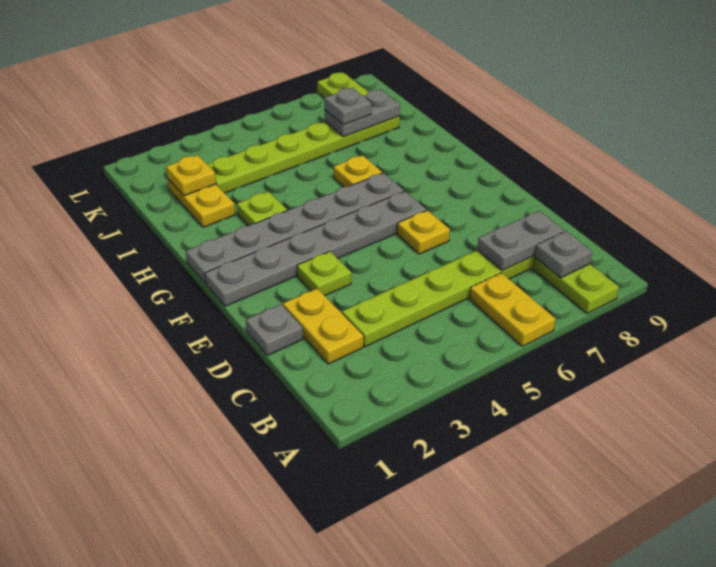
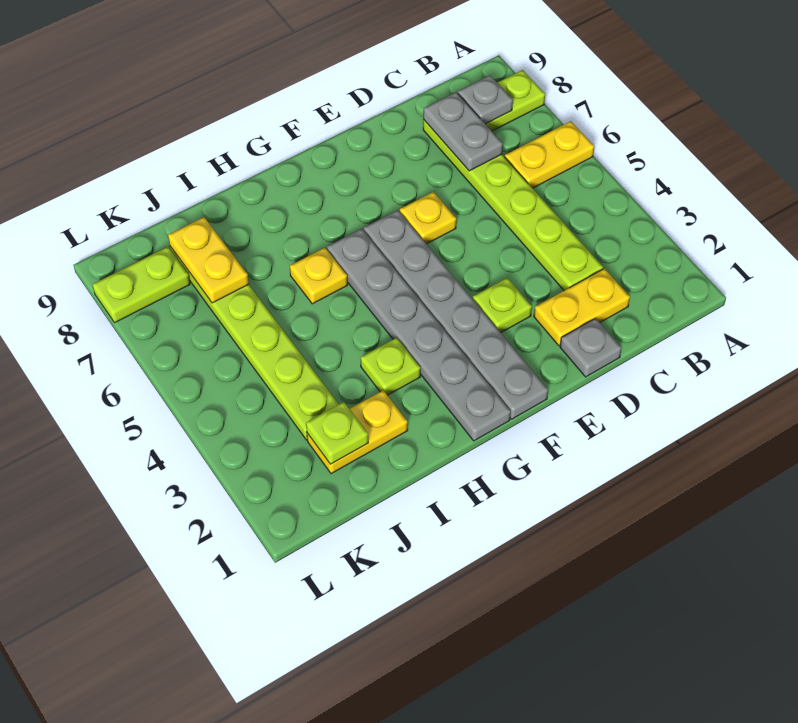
yellow 1x1 plate [166,155,216,196] -> lime 1x1 plate [306,402,368,464]
grey 1x2 plate [325,90,400,137] -> yellow 1x2 plate [168,217,249,303]
grey 1x1 plate [324,88,371,125] -> none

